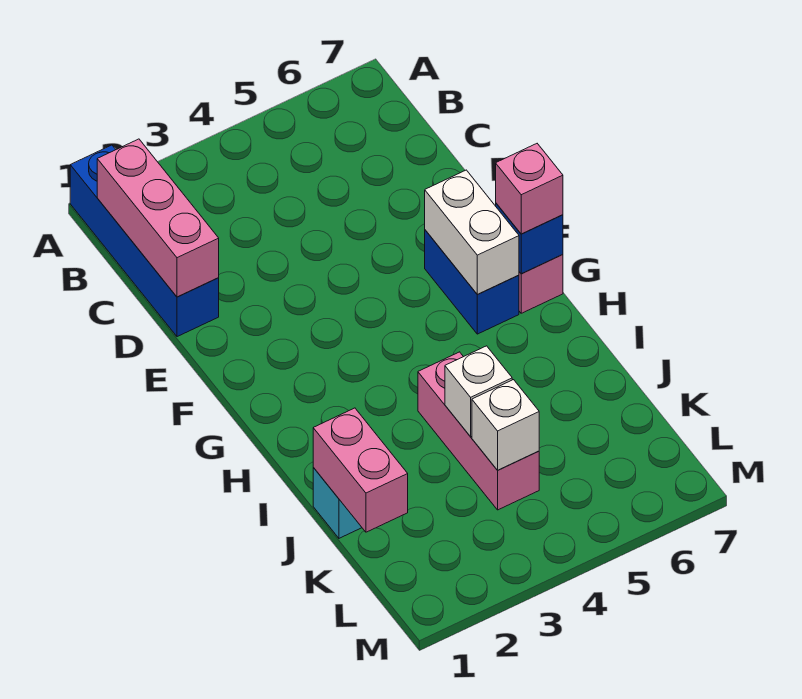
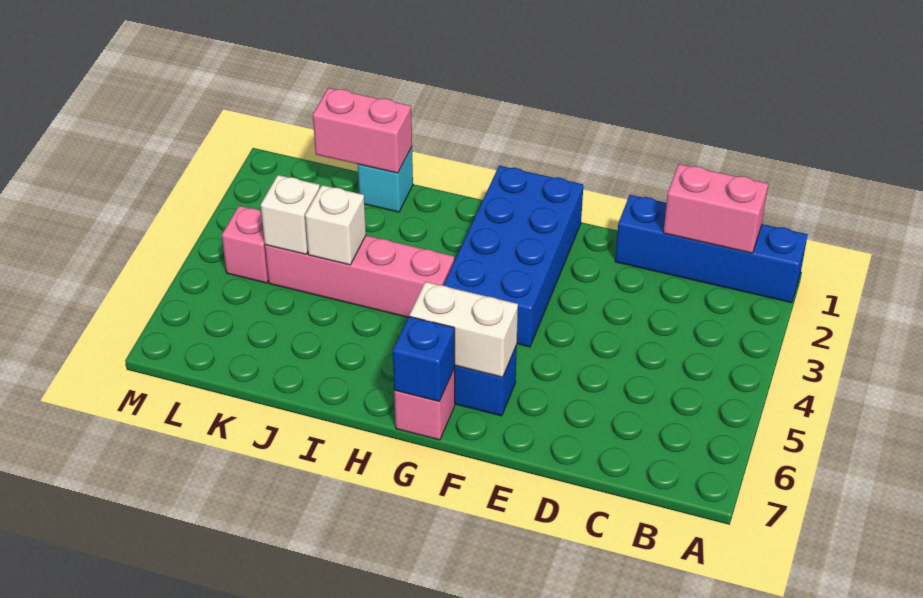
pink 1x3 brick [97,139,219,297] -> pink 1x2 brick [663,164,768,253]
none -> blue 2x4 brick [443,166,583,347]
pink 1x1 brick [496,144,563,234] -> pink 1x1 brick moved to [222,206,268,283]
pink 1x3 brick [418,352,539,510] -> pink 1x4 brick [265,235,454,317]

